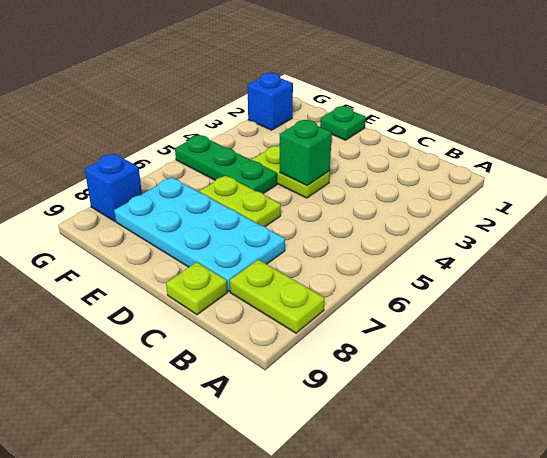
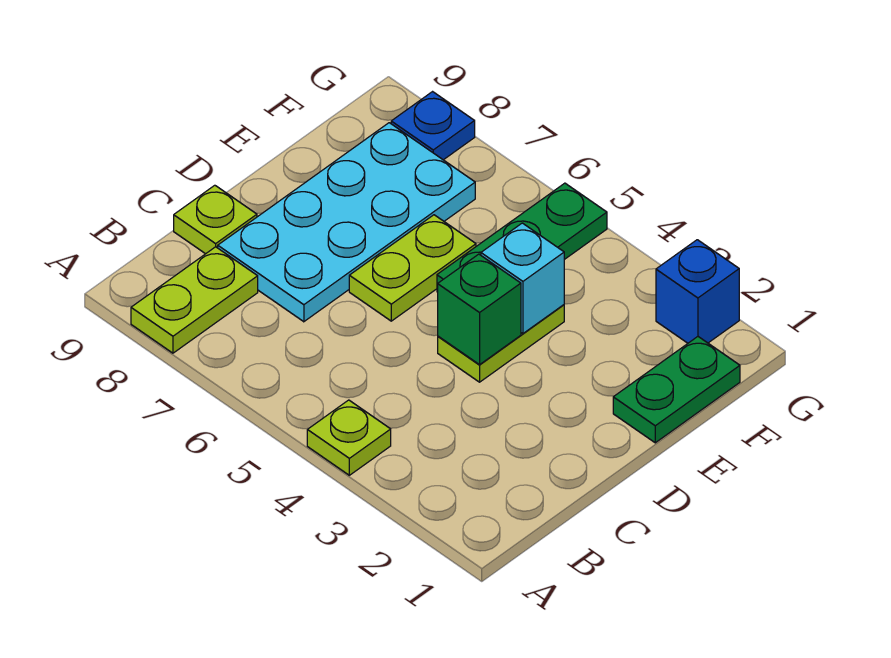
none -> lime 1x1 plate [307,400,391,475]
green 1x1 plate [320,106,366,140] -> green 1x2 plate [613,337,740,443]
none -> cyan 1x1 brick [481,223,564,333]
blue 1x1 brick [85,154,142,221] -> blue 1x1 plate [391,92,475,160]

